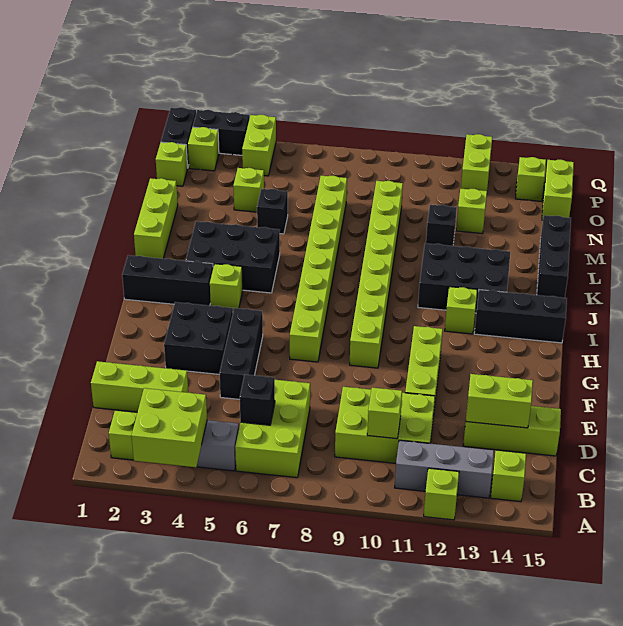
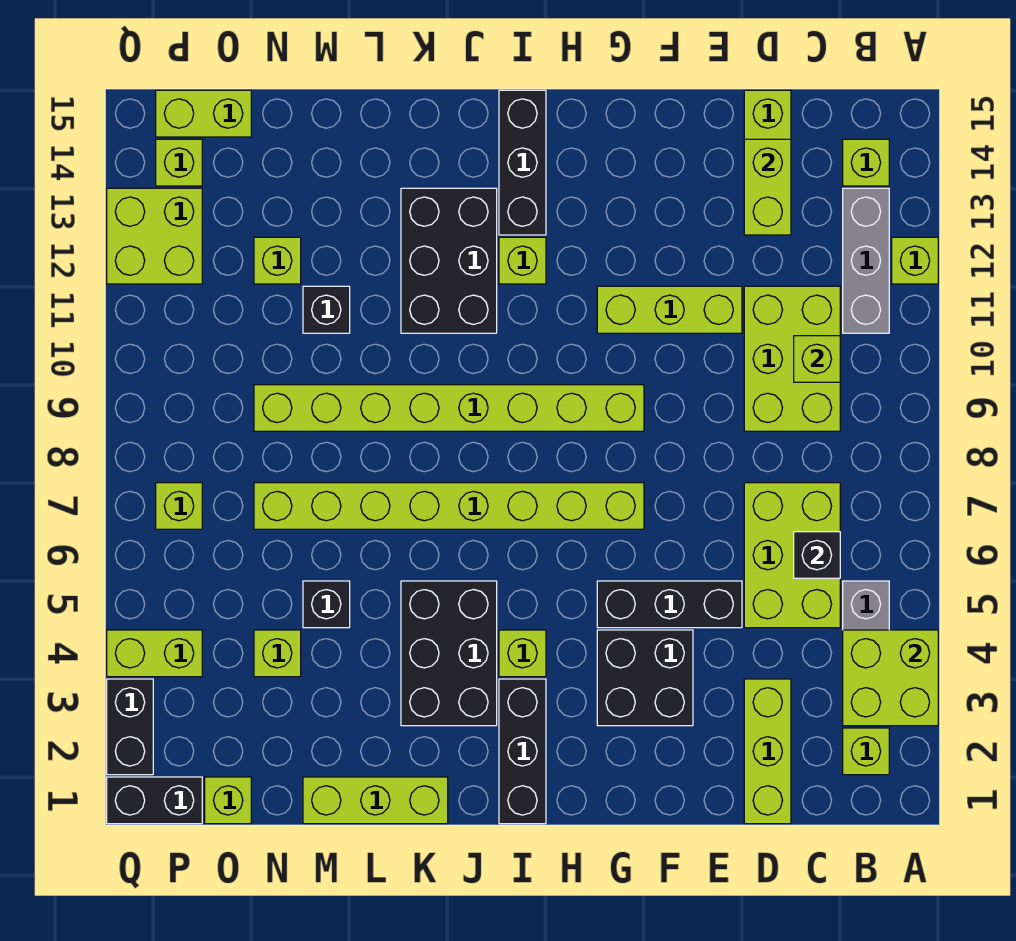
lime 2x3 brick [235,380,310,478] -> lime 2x3 brick turned to [744,483,840,628]
black 1x3 brick [537,215,571,298] -> none
lime 1x1 brick [188,127,219,171] -> lime 1x1 brick moved to [156,483,202,529]
lime 1x2 brick [461,134,492,191] -> lime 2x2 brick [107,188,202,284]

